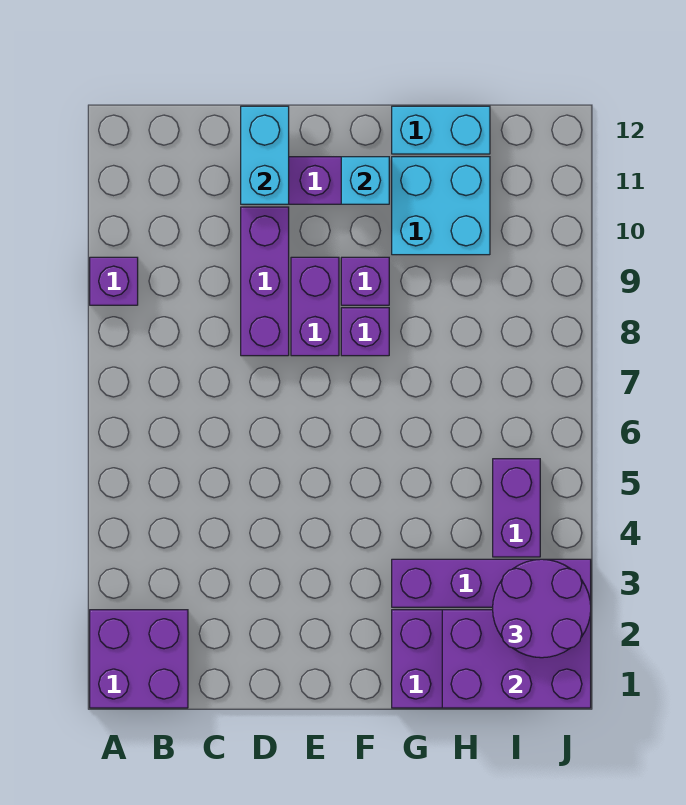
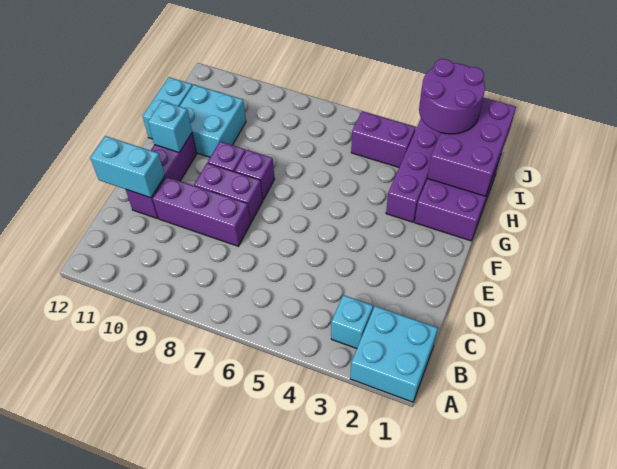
purple 2x2 brick [90,610,188,708] -> cyan 2x2 brick [350,306,438,402]
purple 1x1 brick [90,257,138,305] -> none
none -> cyan 1x1 brick [331,295,373,349]

